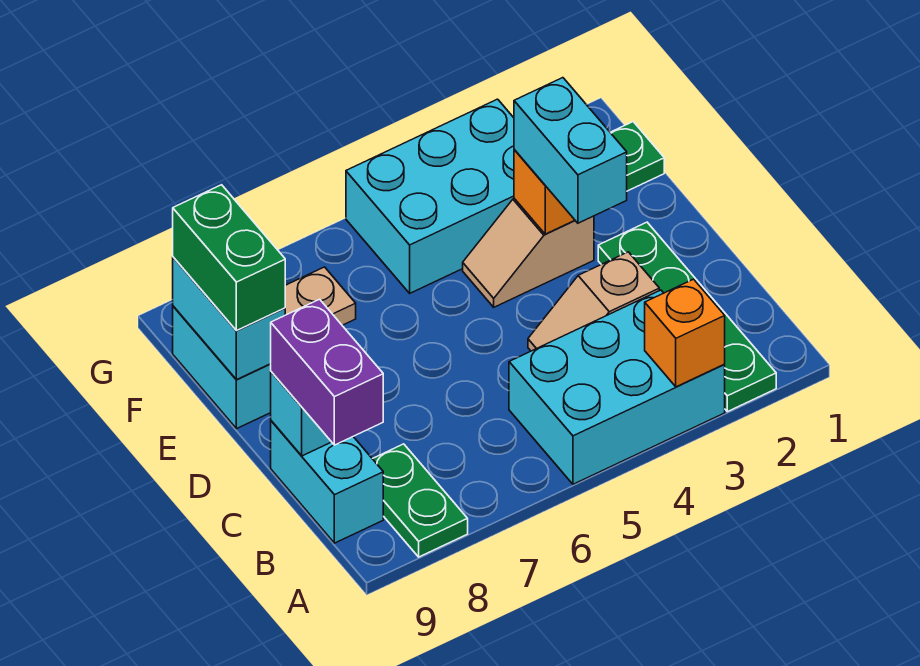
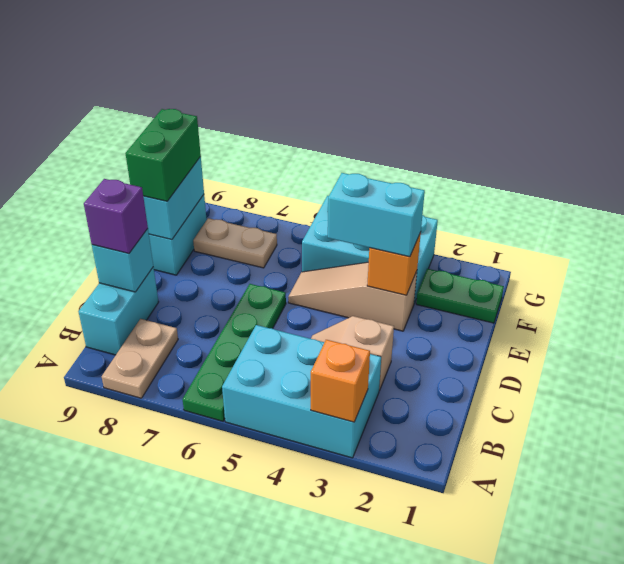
green 1x4 plate [598,222,776,412] -> green 1x4 plate moved to [182,284,286,421]
green 1x2 plate [373,444,468,557] -> tan 1x2 plate [102,319,178,398]
purple 1x2 brick [271,299,383,445] -> purple 1x1 brick [84,179,148,254]
cyan 1x2 brick [514,78,627,223] -> cyan 1x2 brick turned to [328,173,425,257]
tan 1x2 slope [463,199,594,307] -> tan 1x3 slope [288,262,417,331]

